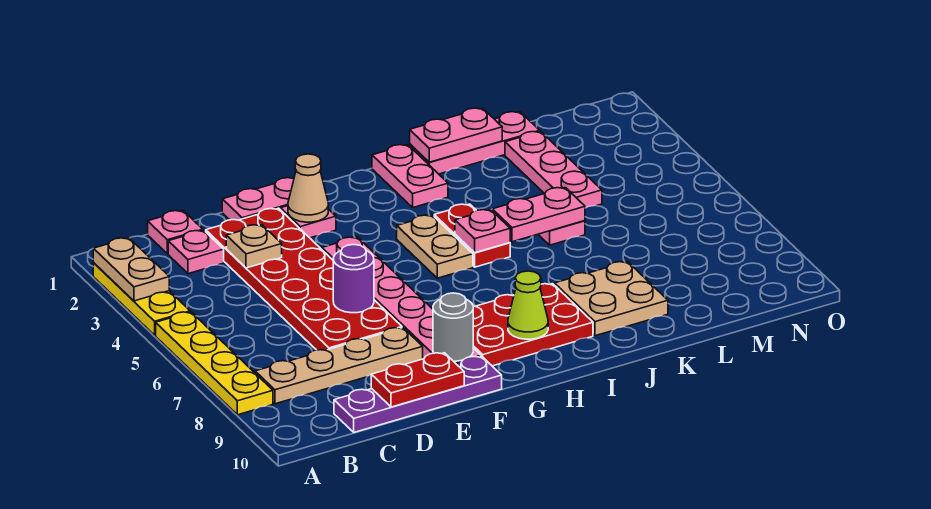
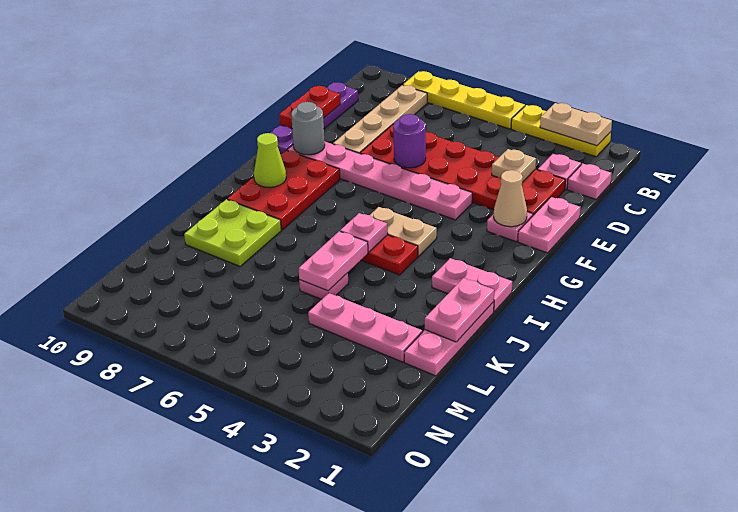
tan 2x2 plate [555,262,668,336] -> lime 2x2 plate [184,199,281,266]

